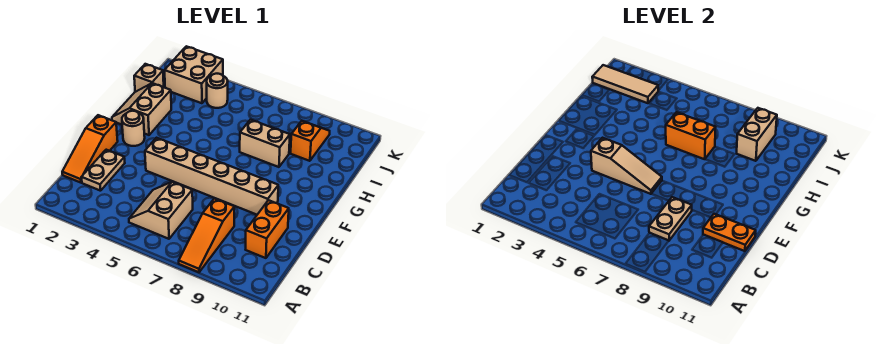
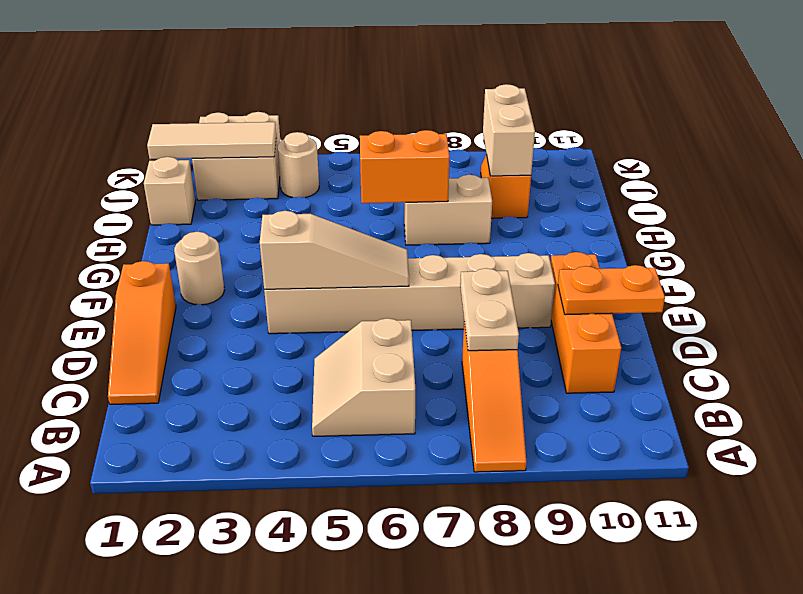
tan 1x2 plate [81,150,125,191] -> none
orange 1x2 brick [246,200,289,258] -> orange 1x3 brick [550,252,621,393]
tan 2x2 slope [112,83,171,135] -> none

